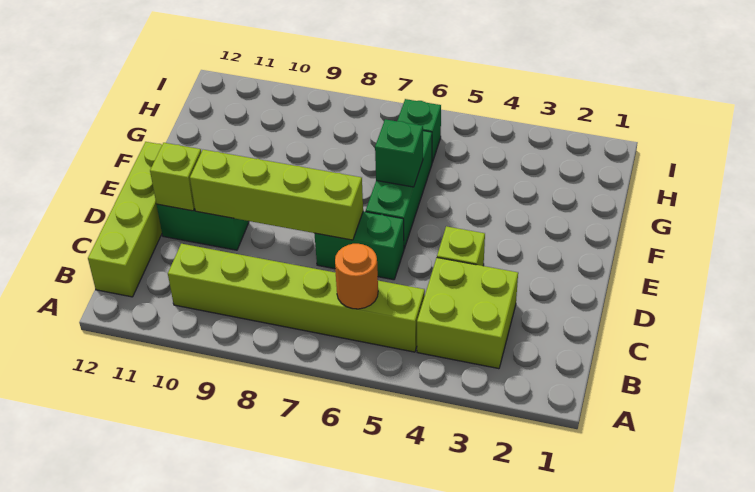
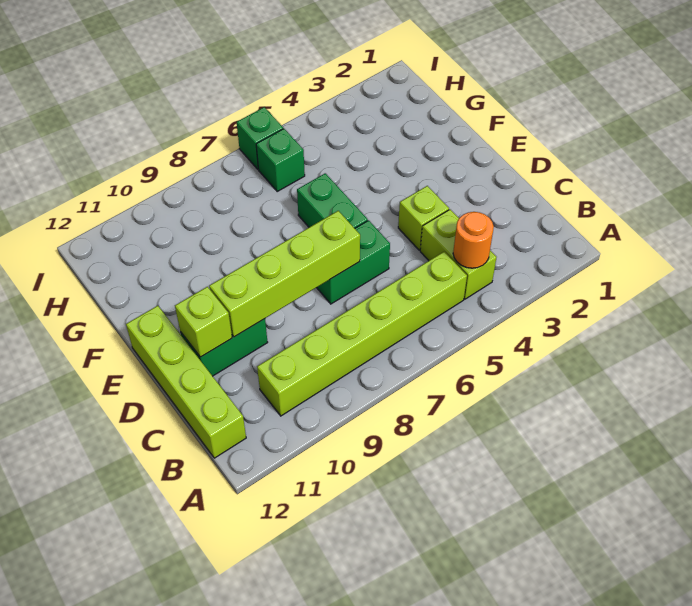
lime 2x2 brick [417,258,518,369] -> lime 1x2 brick [420,210,497,299]
orange 1x1 round brick [335,244,378,309] -> orange 1x1 round brick moved to [453,212,494,268]
green 1x3 brick [366,131,432,249] -> green 1x2 brick [297,173,368,228]
green 1x1 brick [375,119,423,187] -> green 1x1 brick moved to [237,107,283,169]

